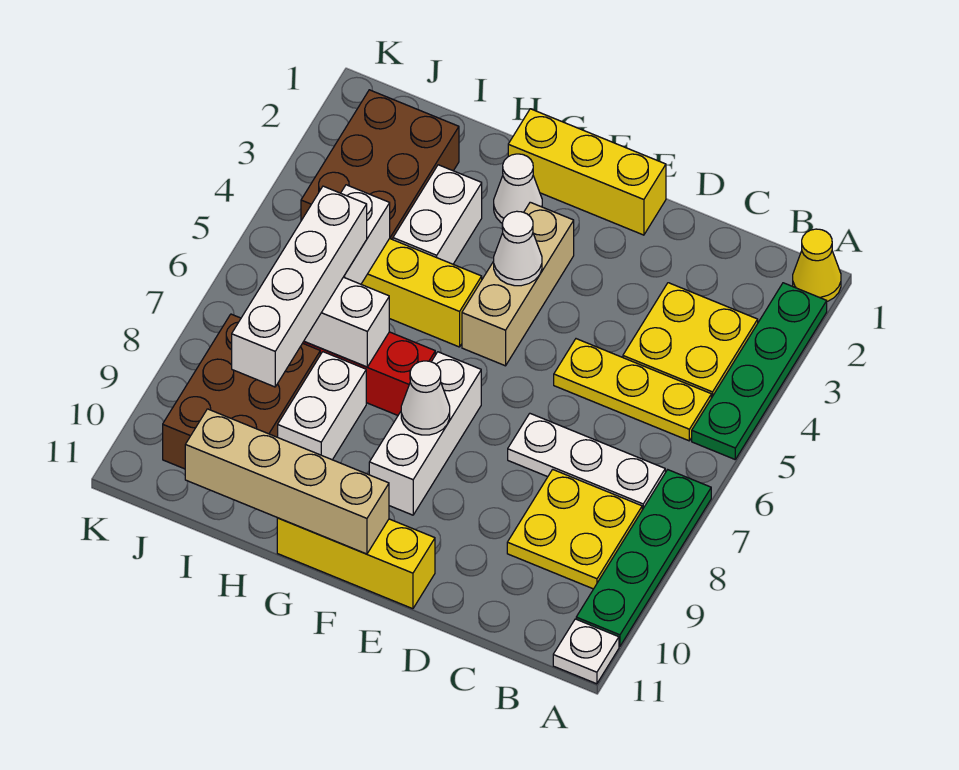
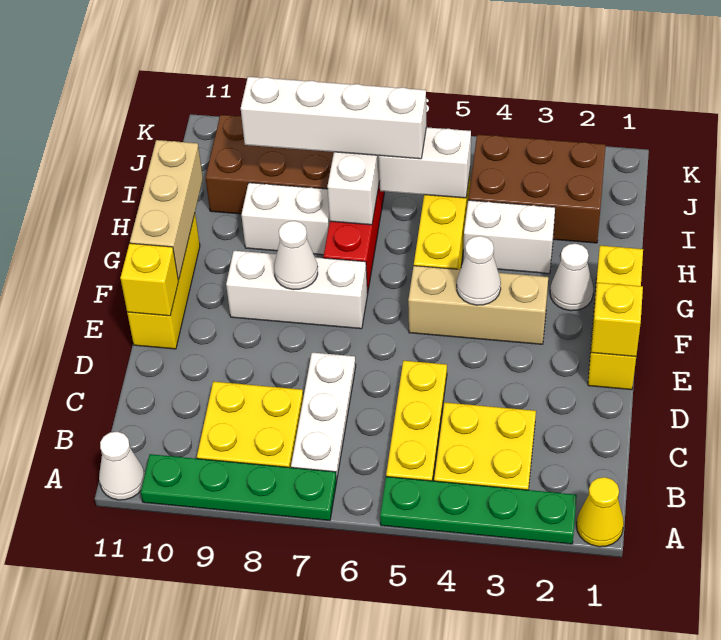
white 1x1 plate [553,619,619,684] -> white 1x1 cone [99,432,145,500]
none -> yellow 1x1 brick [591,283,643,357]
none -> yellow 1x1 brick [120,243,179,316]
tan 1x4 brick [185,409,389,554] -> tan 1x3 brick [130,140,203,280]

